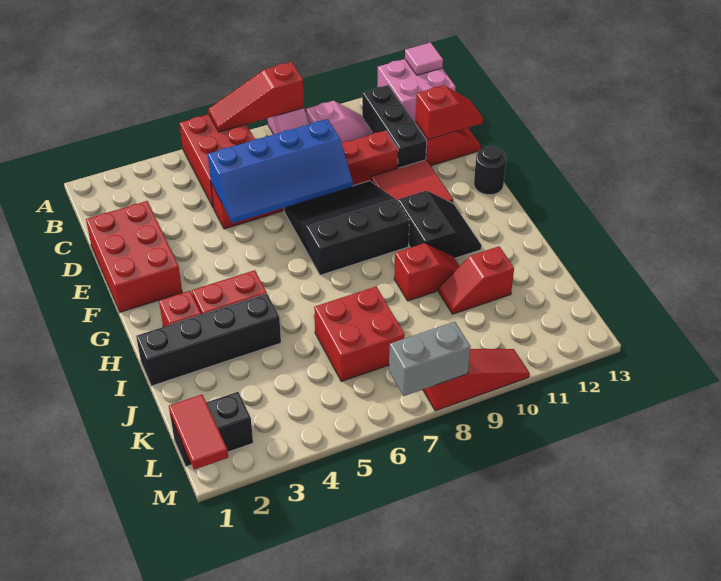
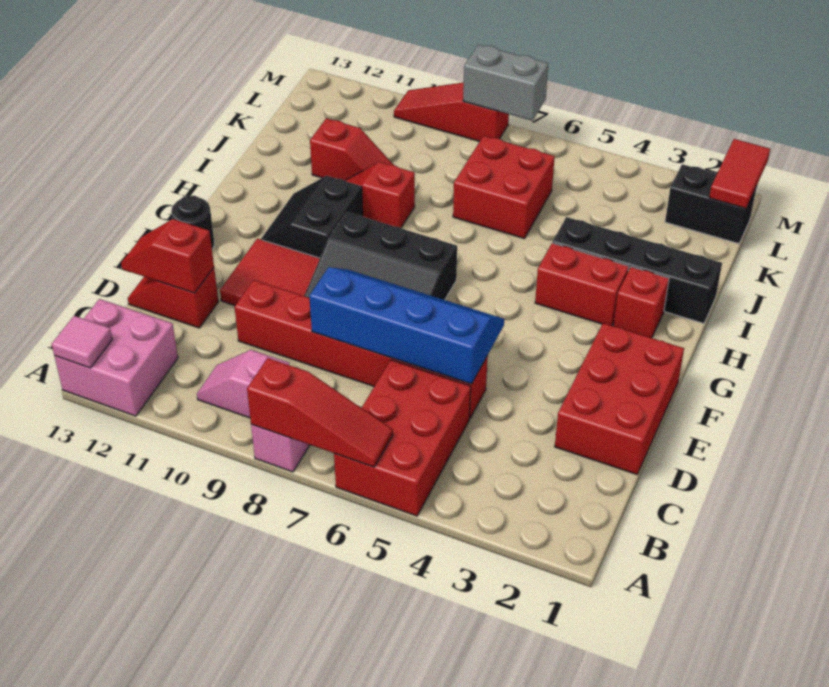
black 1x3 brick [362,85,427,168] -> none

